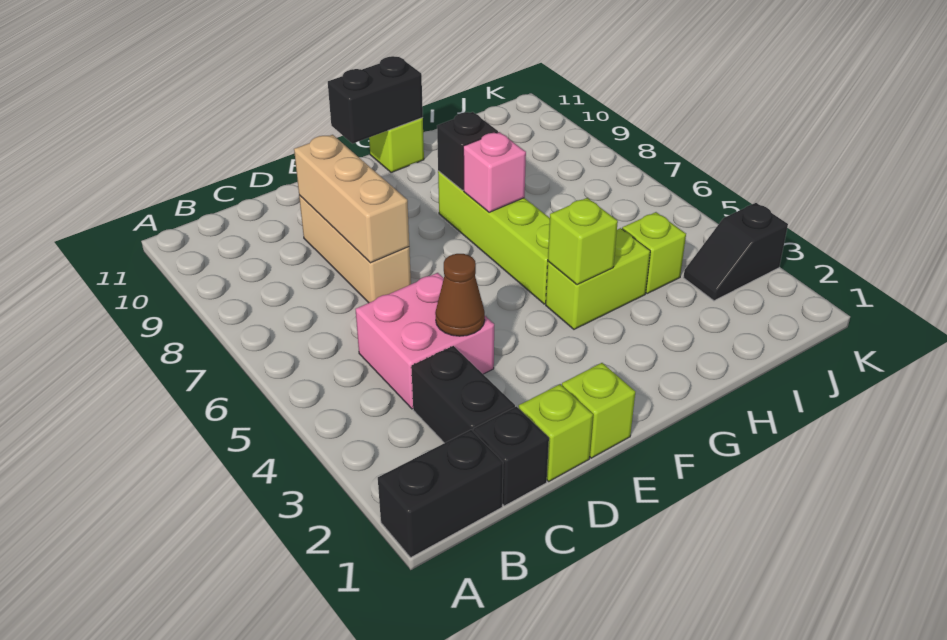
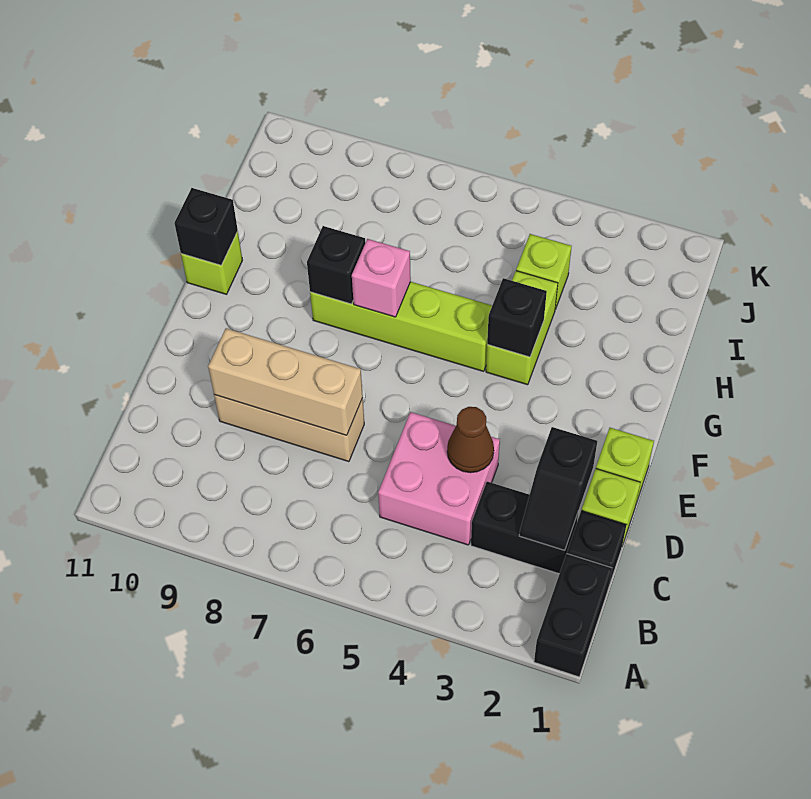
black 1x2 brick [328,56,423,144] -> black 1x1 brick [174,188,238,265]
lime 1x1 brick [548,198,618,285] -> black 1x1 brick [487,278,547,357]
black 1x2 slope [683,203,788,301] -> black 1x2 slope moved to [519,427,597,550]

